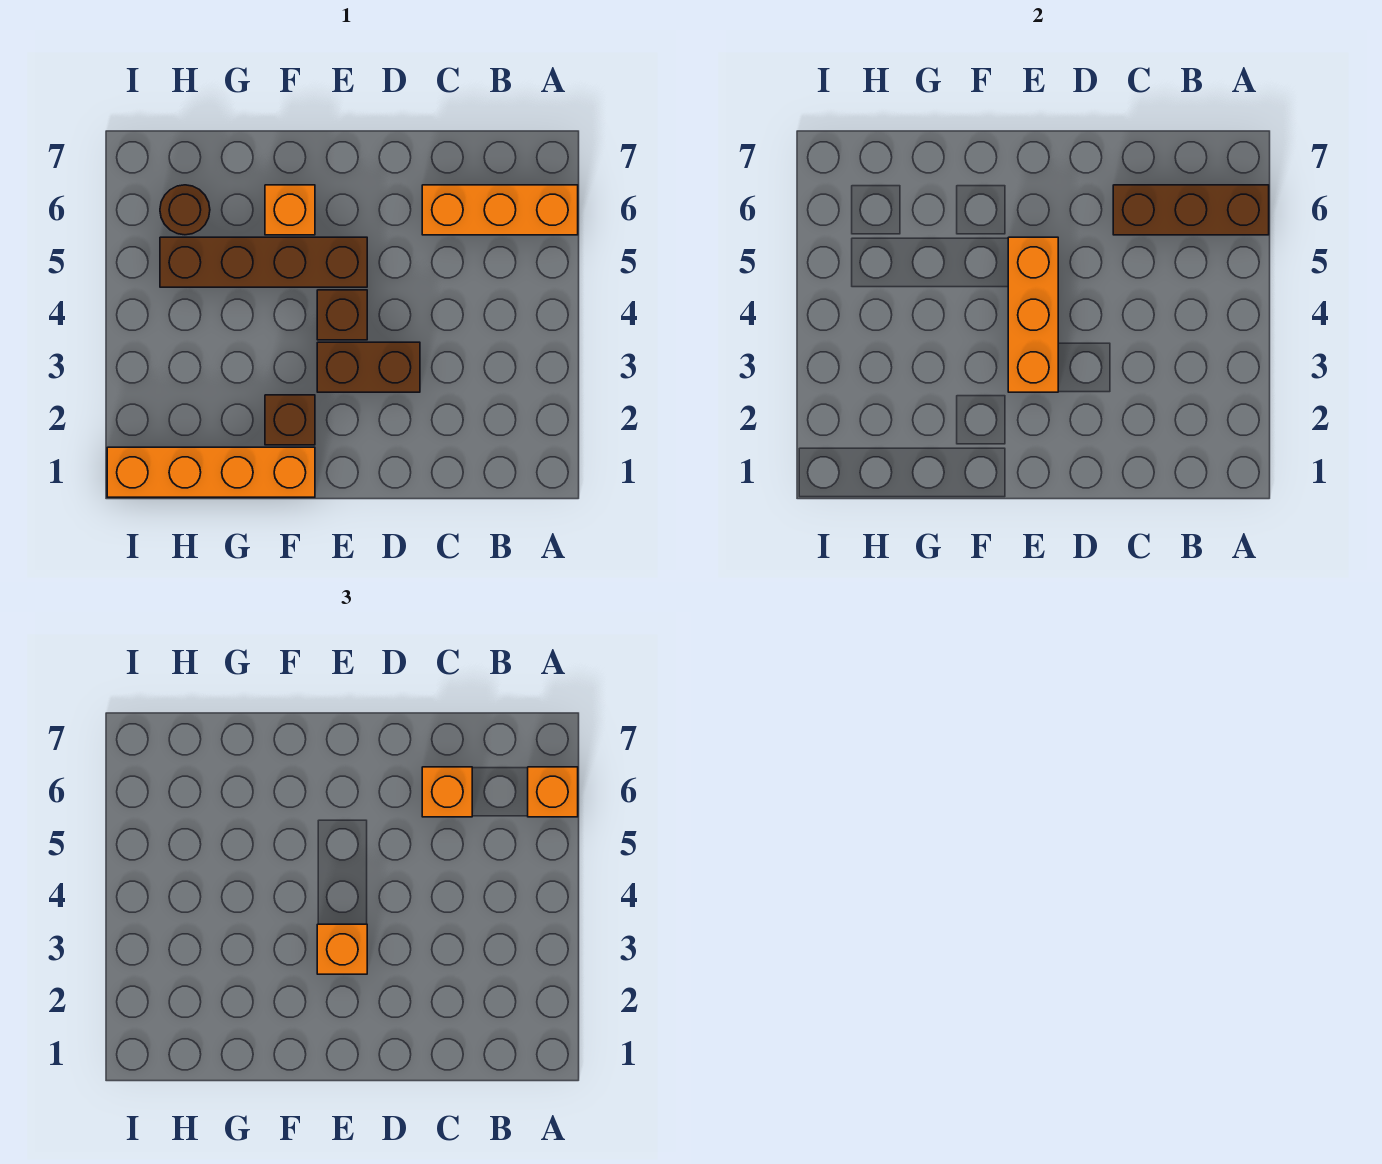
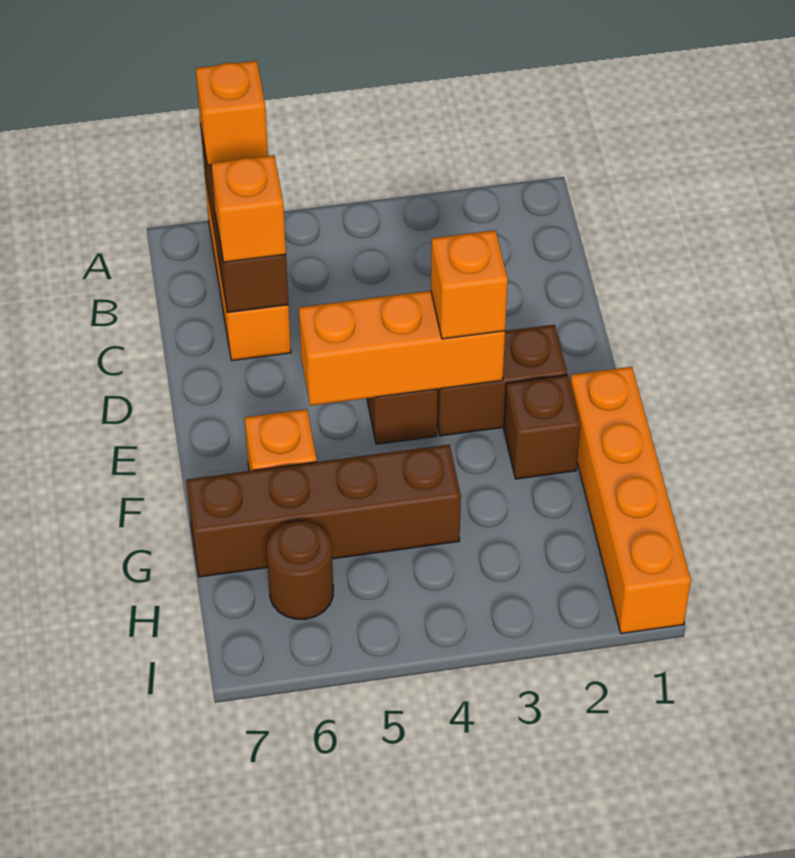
brown 1x2 brick [317,342,420,392] -> brown 1x2 brick turned to [437,325,567,436]
brown 1x4 brick [160,237,367,287] -> brown 1x4 brick turned to [186,445,461,577]

